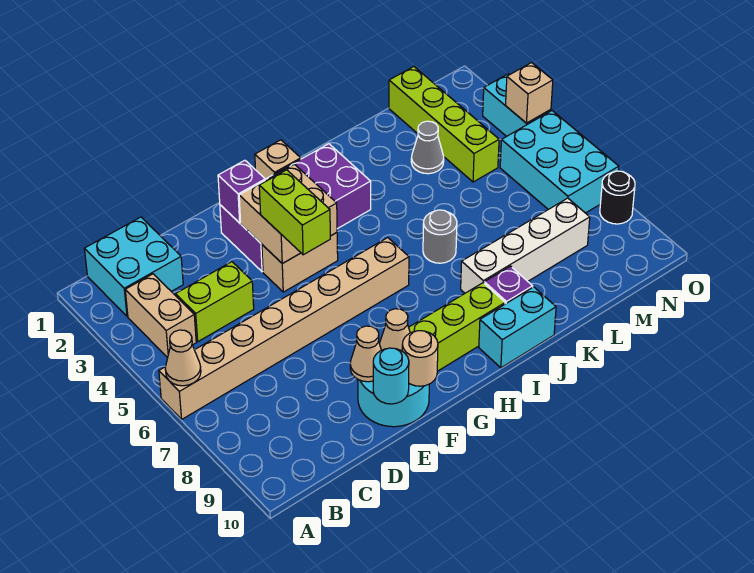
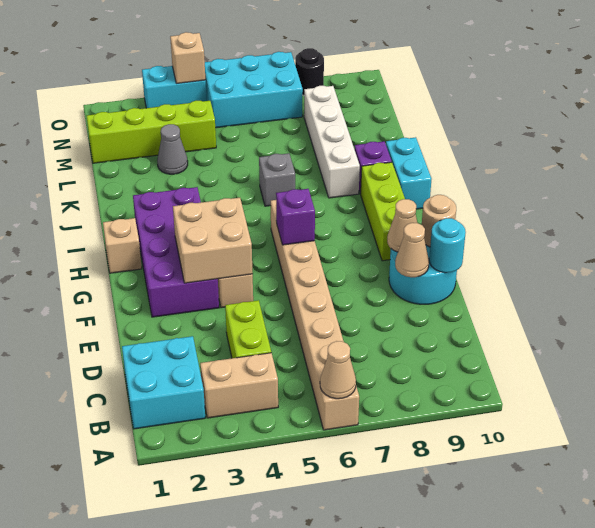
purple 1x1 brick [218,160,265,223] -> purple 1x1 brick moved to [276,189,315,245]
lime 1x2 brick [259,170,330,255] -> none
grey 1x1 round brick [423,210,457,263] -> grey 1x1 brick [259,153,295,206]

